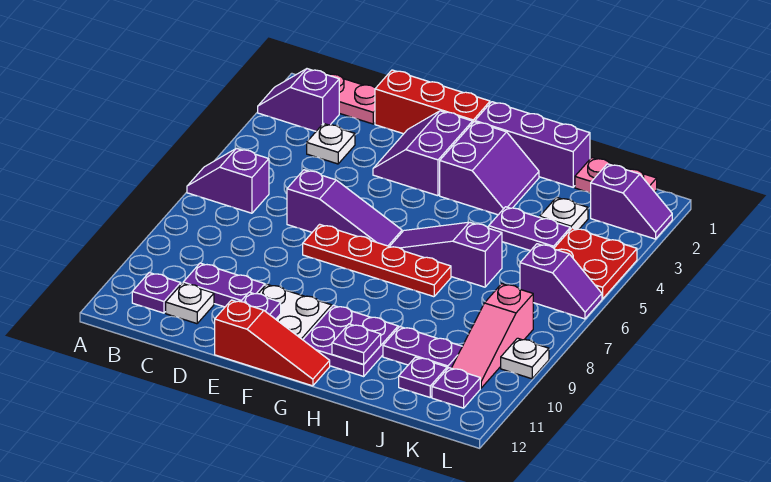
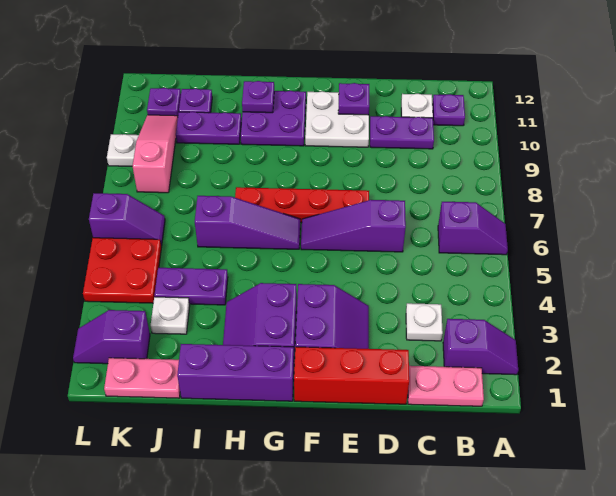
red 1x3 slope [215,300,330,386] -> none
purple 1x2 slope [520,244,602,319] -> purple 1x2 slope turned to [89,193,165,246]

